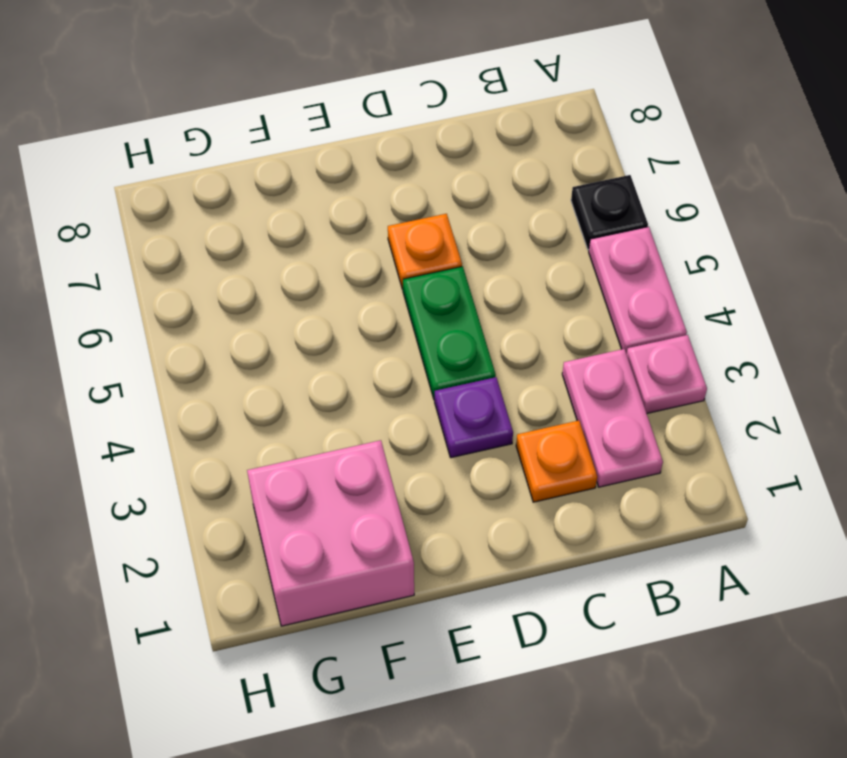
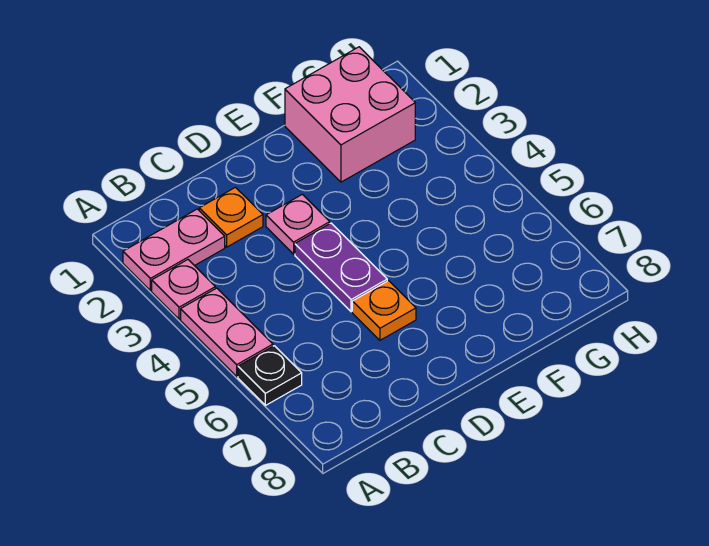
pink 1x2 plate [562,349,663,487] -> pink 1x2 plate turned to [123,209,225,290]
purple 1x1 plate [435,377,513,458] -> pink 1x1 plate [266,194,330,254]
green 1x2 plate [403,266,496,400] -> purple 1x2 plate [295,223,387,312]

